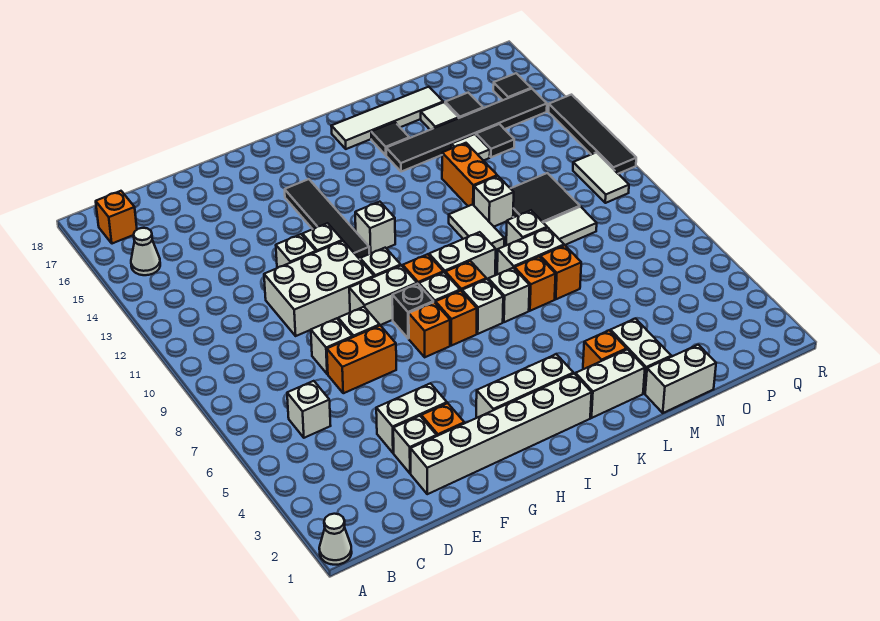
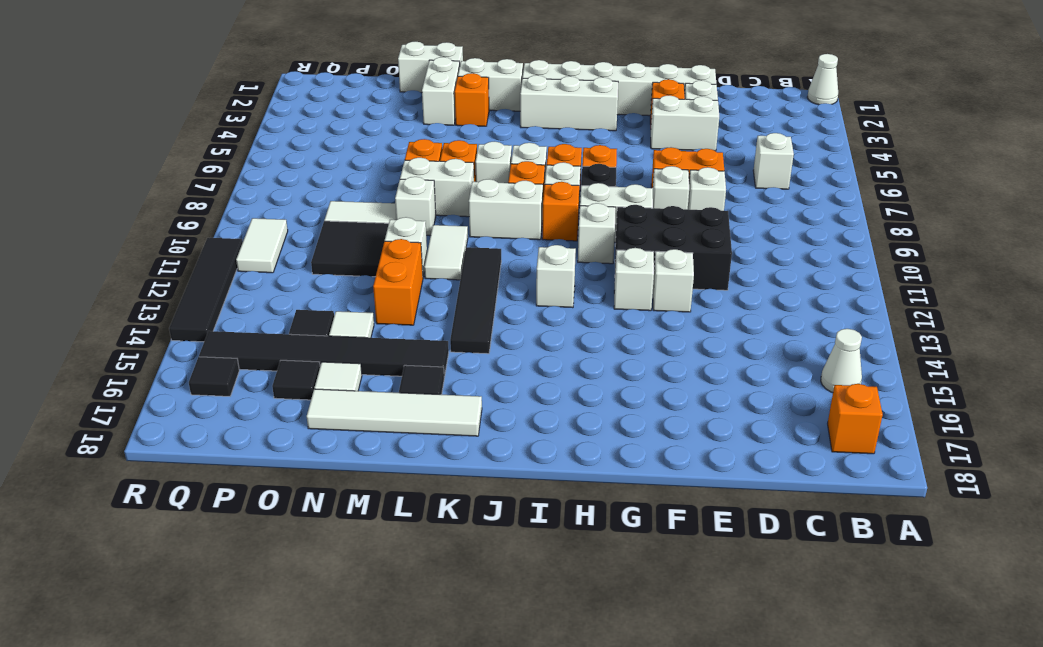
white 2x3 brick [264,241,374,336] -> black 2x3 brick [615,205,732,290]
black 1x4 tile [285,179,369,259] -> black 1x4 tile moved to [450,247,501,354]

